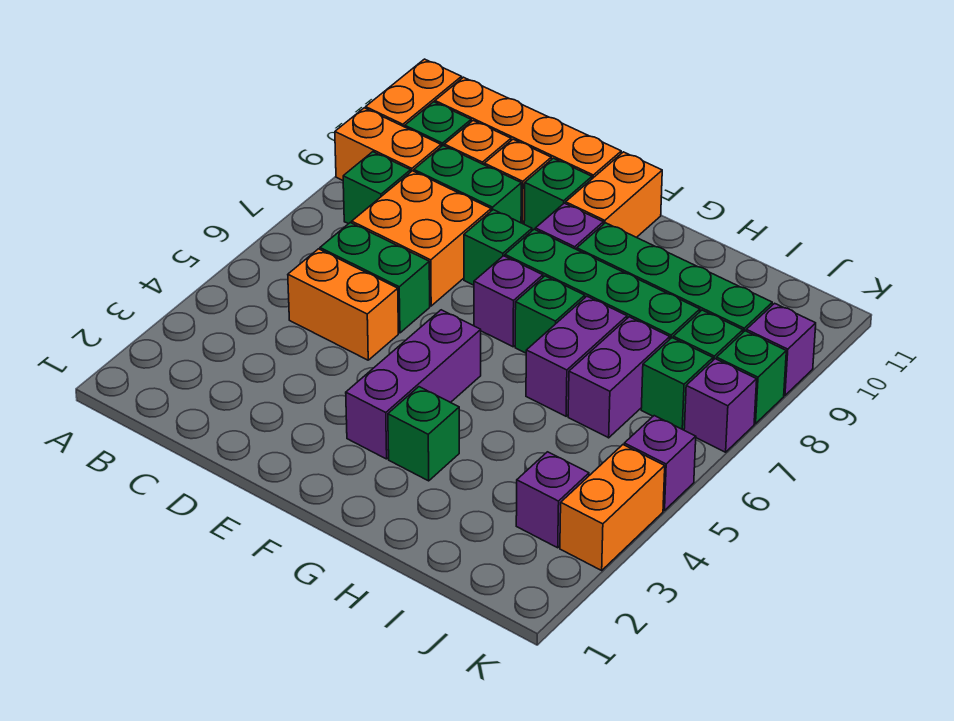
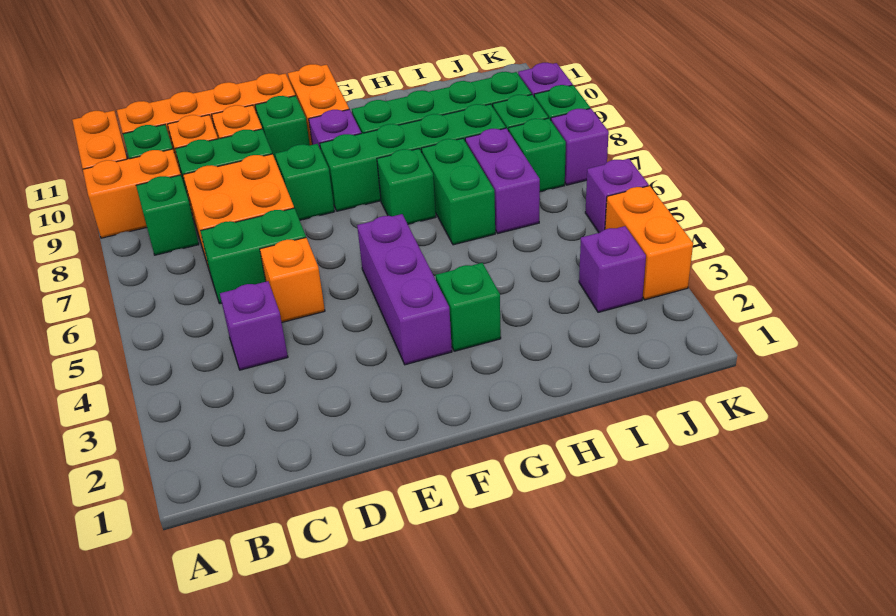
orange 1x2 brick [288,249,398,360] -> orange 1x1 brick [260,238,325,322]
purple 1x1 brick [474,256,543,347] -> purple 1x1 brick moved to [220,281,288,370]
purple 1x2 brick [526,296,627,416] -> green 1x2 brick [421,138,495,245]

